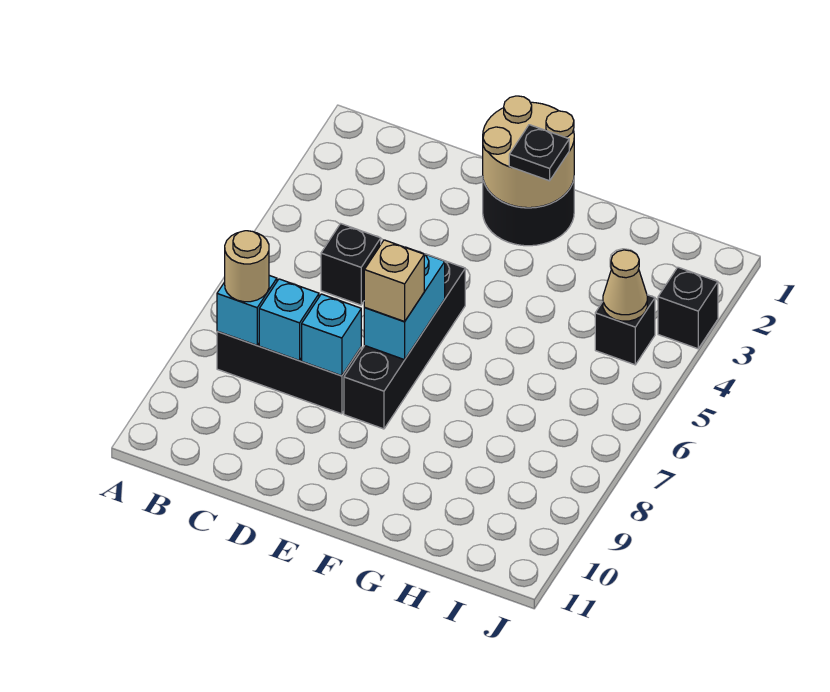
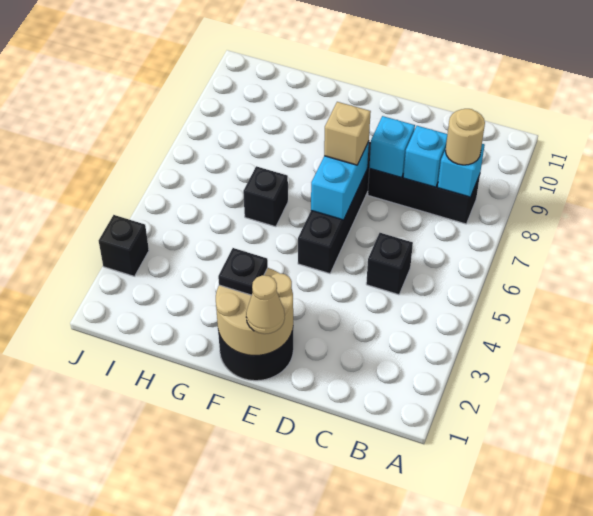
black 1x1 brick [595,295,655,365] -> black 1x1 brick moved to [243,166,288,227]
tan 1x1 cone [603,250,647,321] -> tan 1x1 cone moved to [246,275,285,334]

